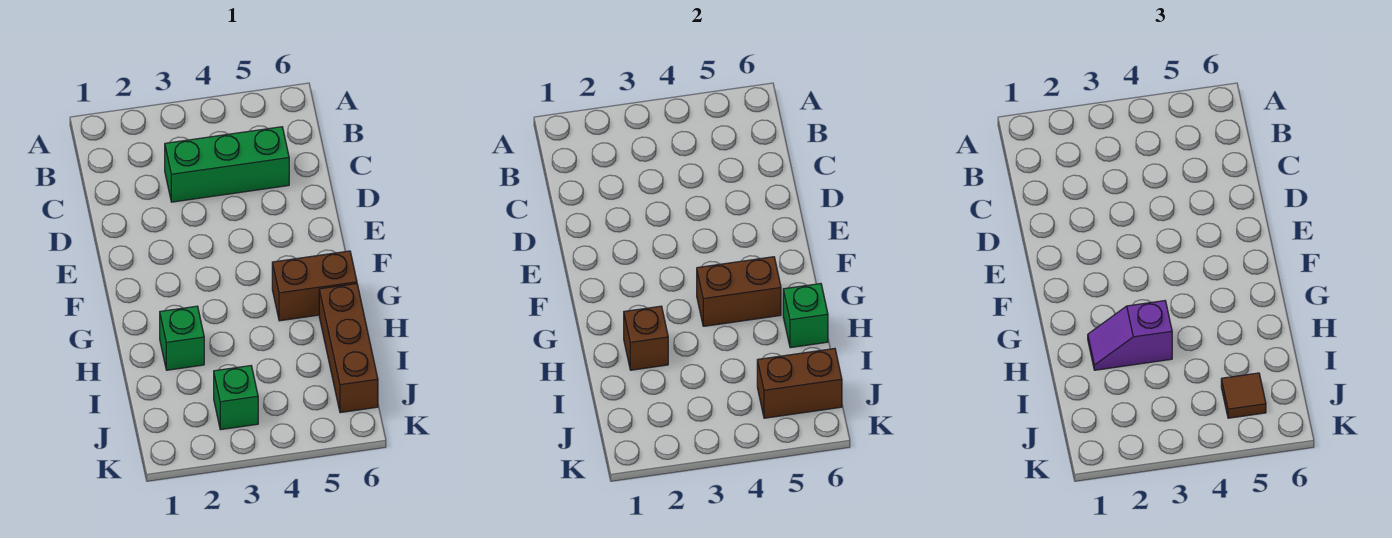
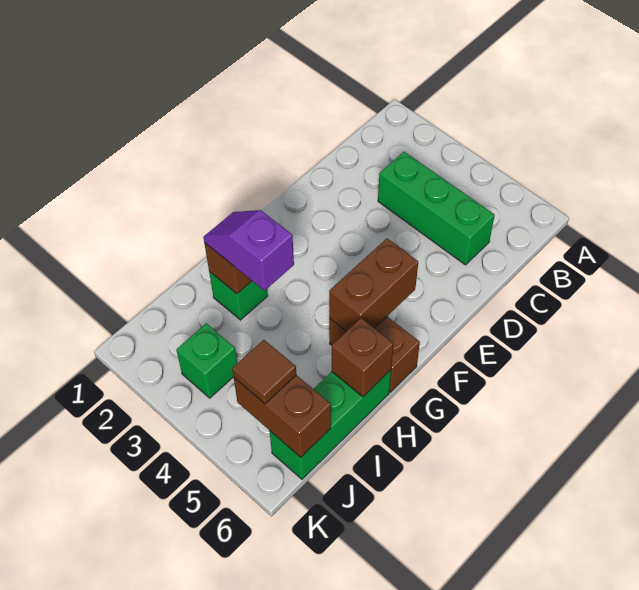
brown 1x2 brick [697,257,781,326] -> brown 1x2 brick turned to [329,238,418,331]
brown 1x3 brick [319,284,378,413] -> green 1x3 brick [270,370,391,479]
green 1x1 brick [783,284,828,348] -> brown 1x1 brick [332,318,393,397]

